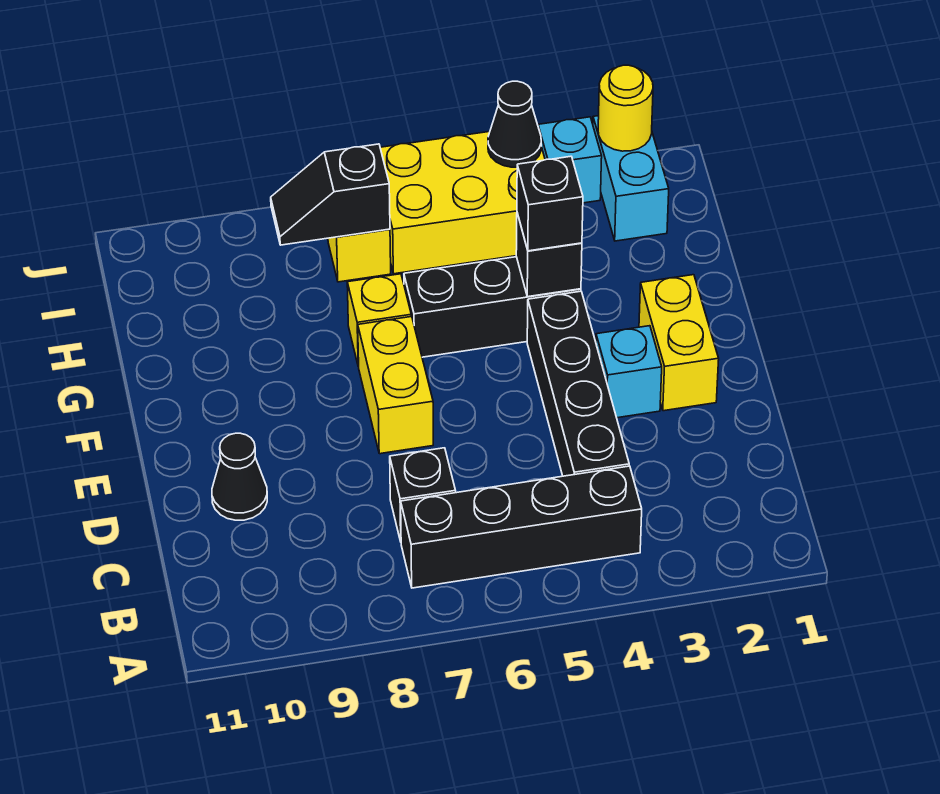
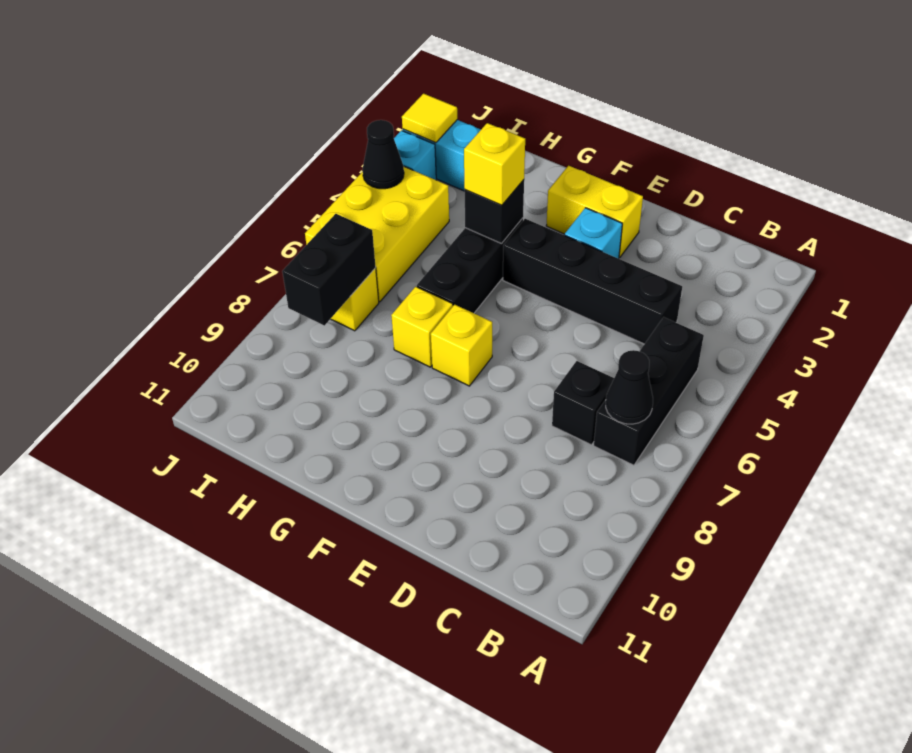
black 1x4 brick [401,466,642,588] -> black 1x3 brick [594,317,704,465]
black 1x1 cone [212,433,267,520] -> black 1x1 cone moved to [606,350,653,424]
yellow 1x2 brick [358,316,433,454] -> yellow 1x1 brick [431,305,492,386]
black 1x1 brick [517,156,583,251] -> yellow 1x1 brick [464,123,525,205]
black 1x2 slope [271,144,390,245] -> black 1x2 brick [282,214,376,325]
yellow 1x1 round brick [598,65,653,151] -> yellow 1x1 tile [402,94,457,143]

